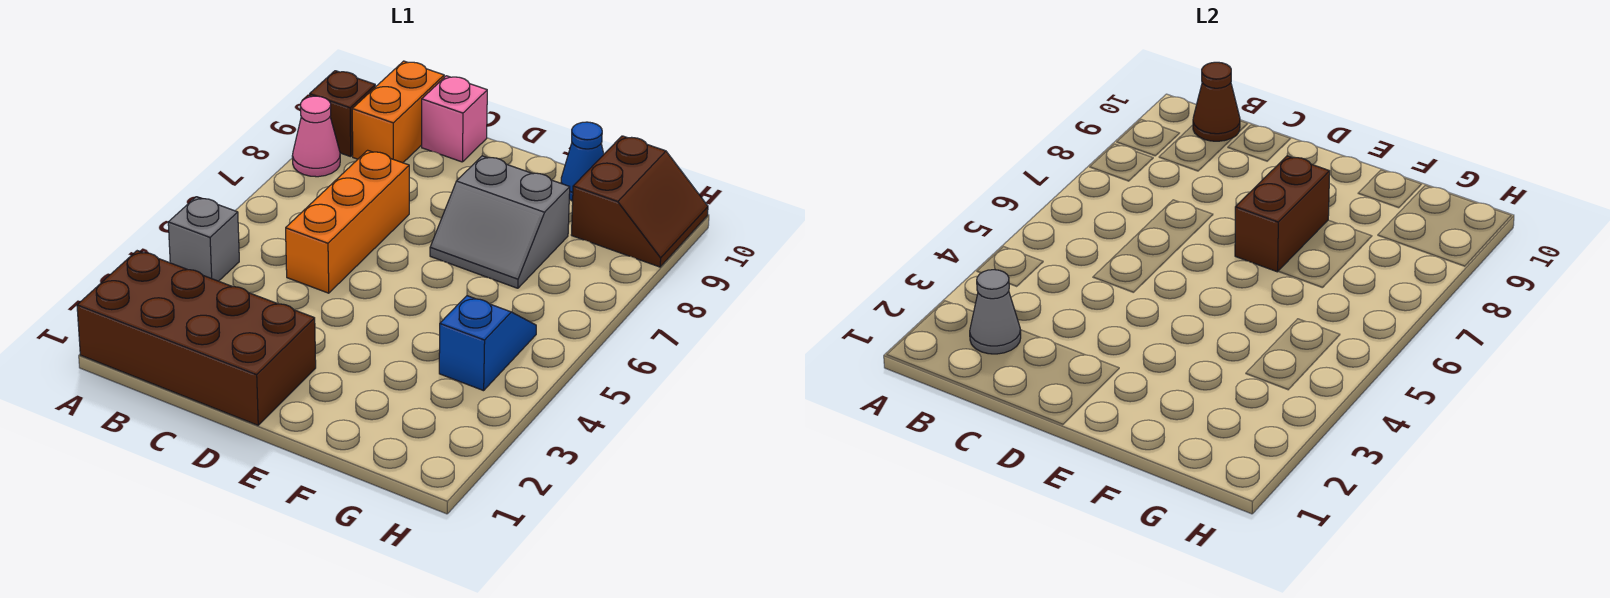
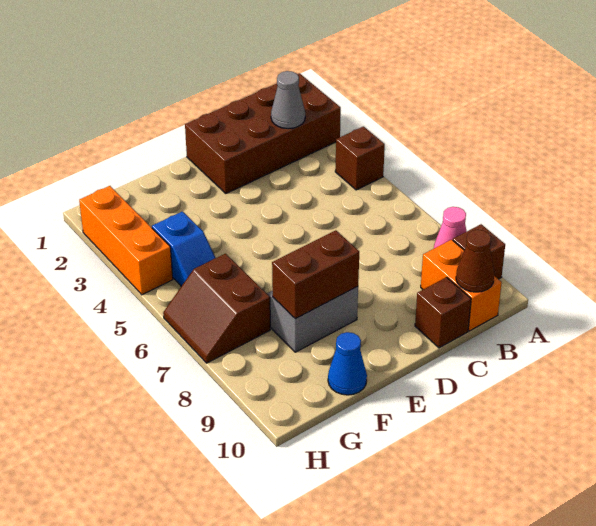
grey 1x1 brick [168,197,239,281] -> brown 1x1 brick [335,126,385,190]
orange 1x3 brick [286,150,409,293] -> orange 1x3 brick moved to [79,186,173,295]
pink 1x1 brick [422,76,487,162] -> brown 1x1 brick [415,277,471,348]
brown 1x2 brick [1235,156,1330,272] -> brown 1x2 brick turned to [272,230,359,319]
brown 2x2 slope [571,136,708,267] -> brown 2x2 slope moved to [163,254,270,363]

